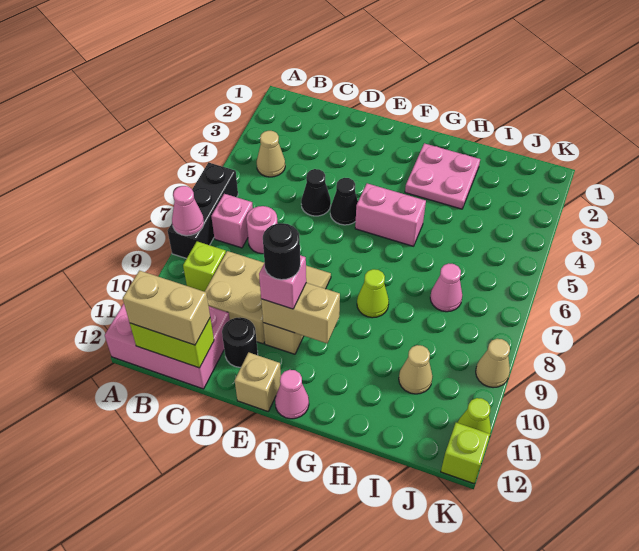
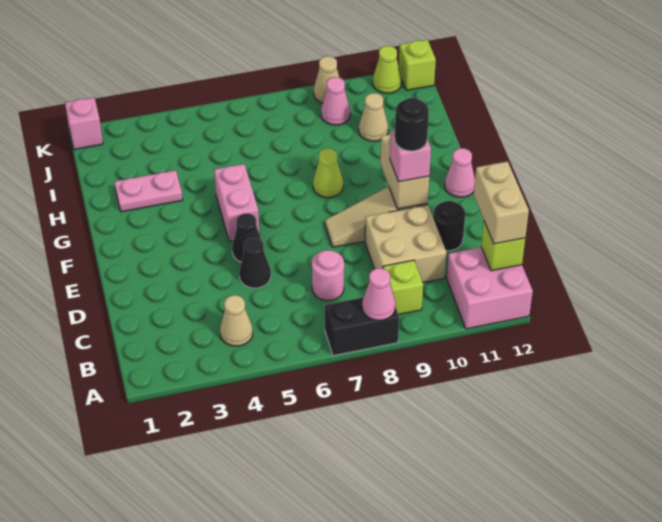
black 1x3 brick [168,162,238,259] -> black 1x2 brick [325,297,399,356]
pink 2x3 brick [105,304,230,389] -> pink 2x2 brick [447,247,533,329]
pink 1x1 brick [211,194,253,248] -> pink 1x1 brick moved to [65,98,103,149]
lime 1x2 brick [130,318,214,368] -> lime 1x1 brick [481,222,525,271]
tan 1x1 brick [235,352,281,411] -> none
pink 2x2 plate [405,143,480,209] -> pink 1x2 plate [114,170,183,212]
pink 1x1 cone [430,263,462,312] -> pink 1x1 cone moved to [321,77,350,125]

